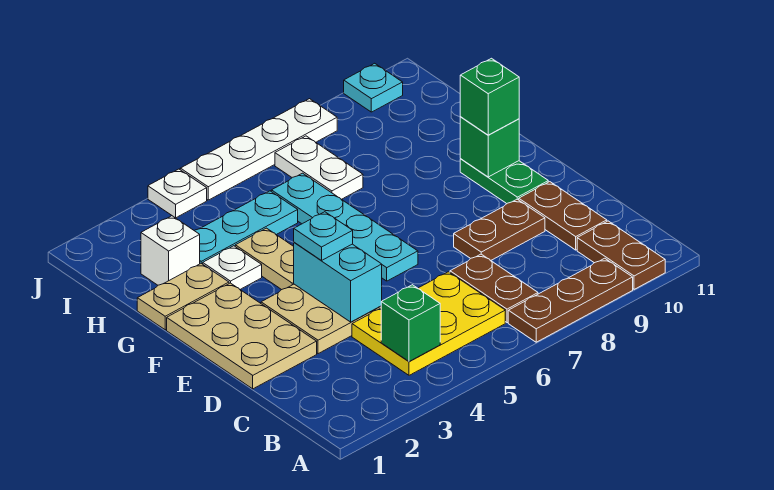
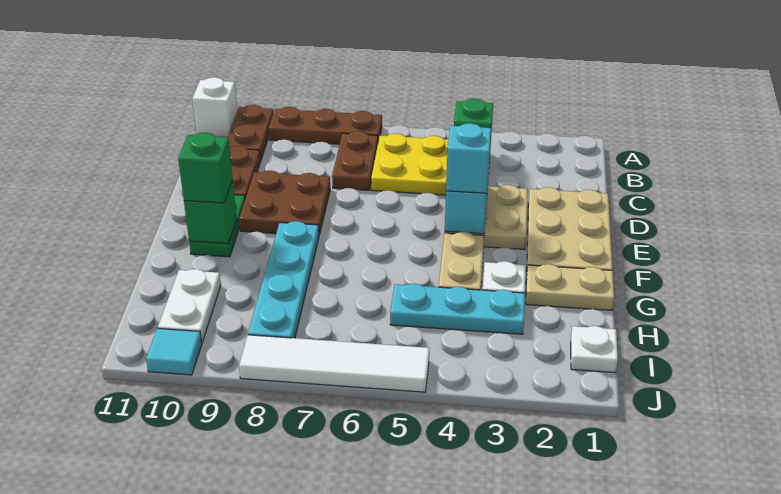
brown 1x2 plate [454,199,545,260] -> brown 2x2 plate [239,171,330,235]
cyan 1x1 plate [294,212,353,260] -> cyan 1x1 brick [446,123,491,193]
cyan 1x4 plate [271,173,418,281] -> cyan 1x4 plate moved to [248,221,319,338]
white 1x1 brick [141,216,200,285] -> white 1x1 brick moved to [192,77,237,137]
white 1x2 plate [275,136,363,199] -> white 1x2 plate moved to [158,269,221,342]
white 1x1 plate [148,169,207,218] -> white 1x1 plate moved to [571,326,618,373]
white 1x4 plate [180,99,337,200] -> white 1x4 tile [239,335,429,392]
cyan 1x1 plate [344,63,403,112] -> cyan 1x1 tile [146,328,202,375]

